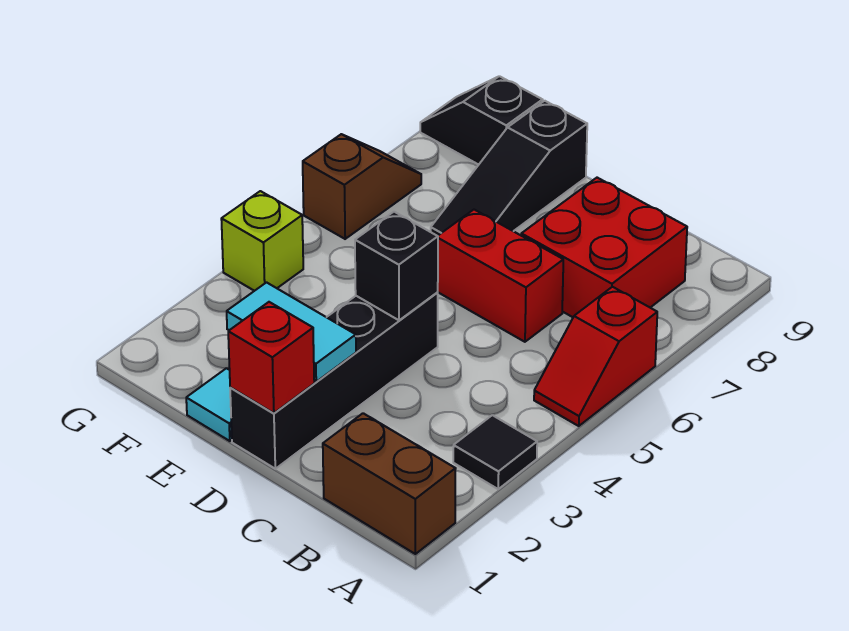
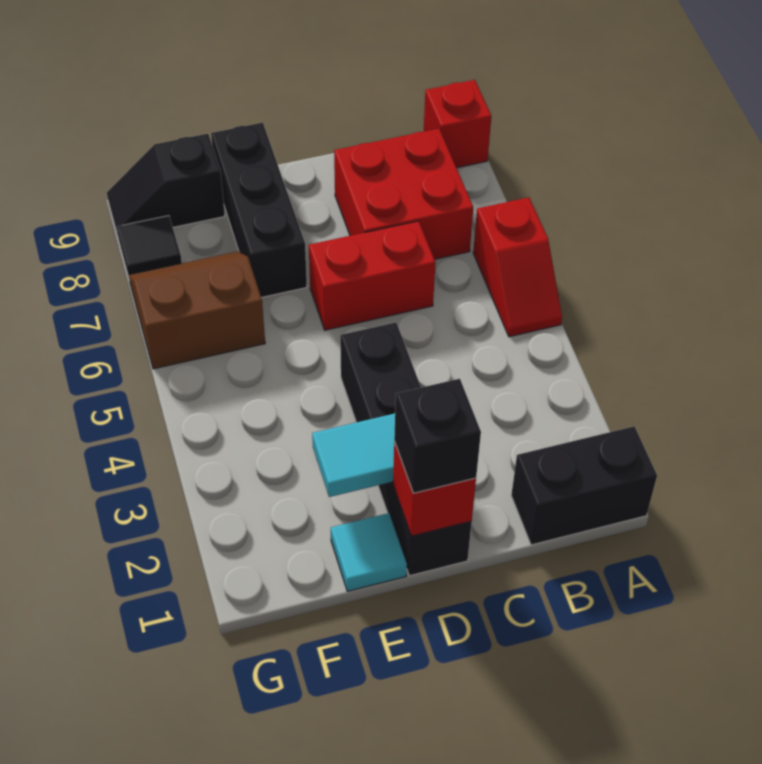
brown 1x2 brick [323,413,456,554] -> black 1x2 brick [511,426,657,545]
black 1x1 tile [453,415,537,489] -> black 1x1 tile moved to [117,216,182,277]
none -> red 1x1 brick [424,80,491,168]
black 1x1 brick [355,212,438,320] -> black 1x1 brick moved to [394,379,481,493]
black 1x3 slope [431,101,587,236] -> black 1x3 brick [211,123,307,298]
lime 1x1 brick [221,191,303,291] -> none
brown 1x2 slope [303,134,421,239] -> brown 2x2 slope [129,251,265,369]

